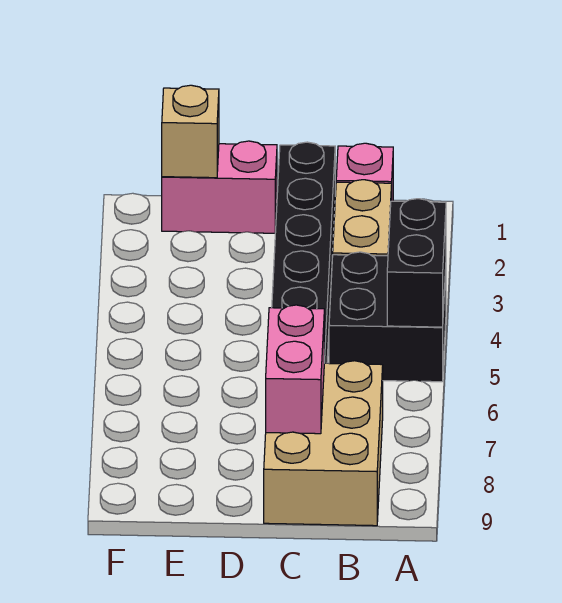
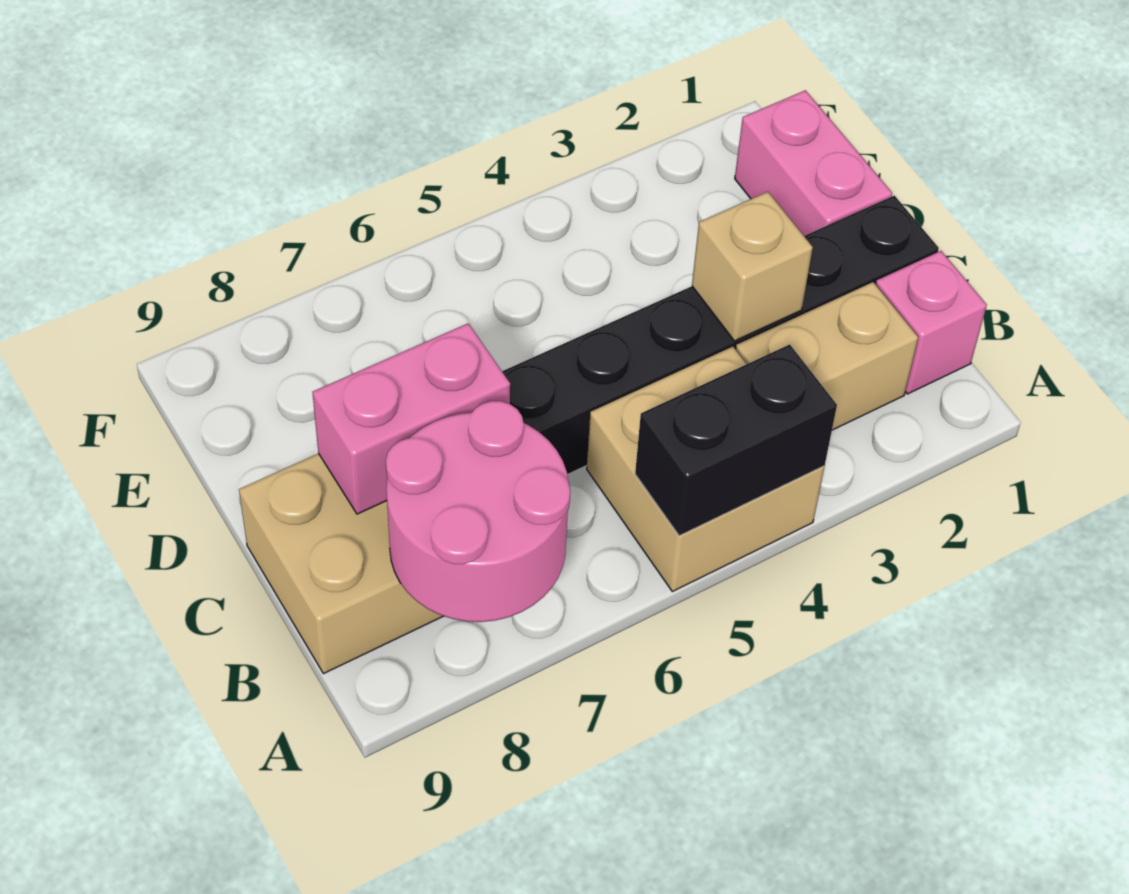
black 2x2 brick [329,252,446,382] -> tan 2x2 brick [587,346,825,591]
none -> pink 2x2 round brick [386,401,570,622]
tan 1x1 brick [162,85,219,178] -> tan 1x1 brick moved to [692,192,813,341]

